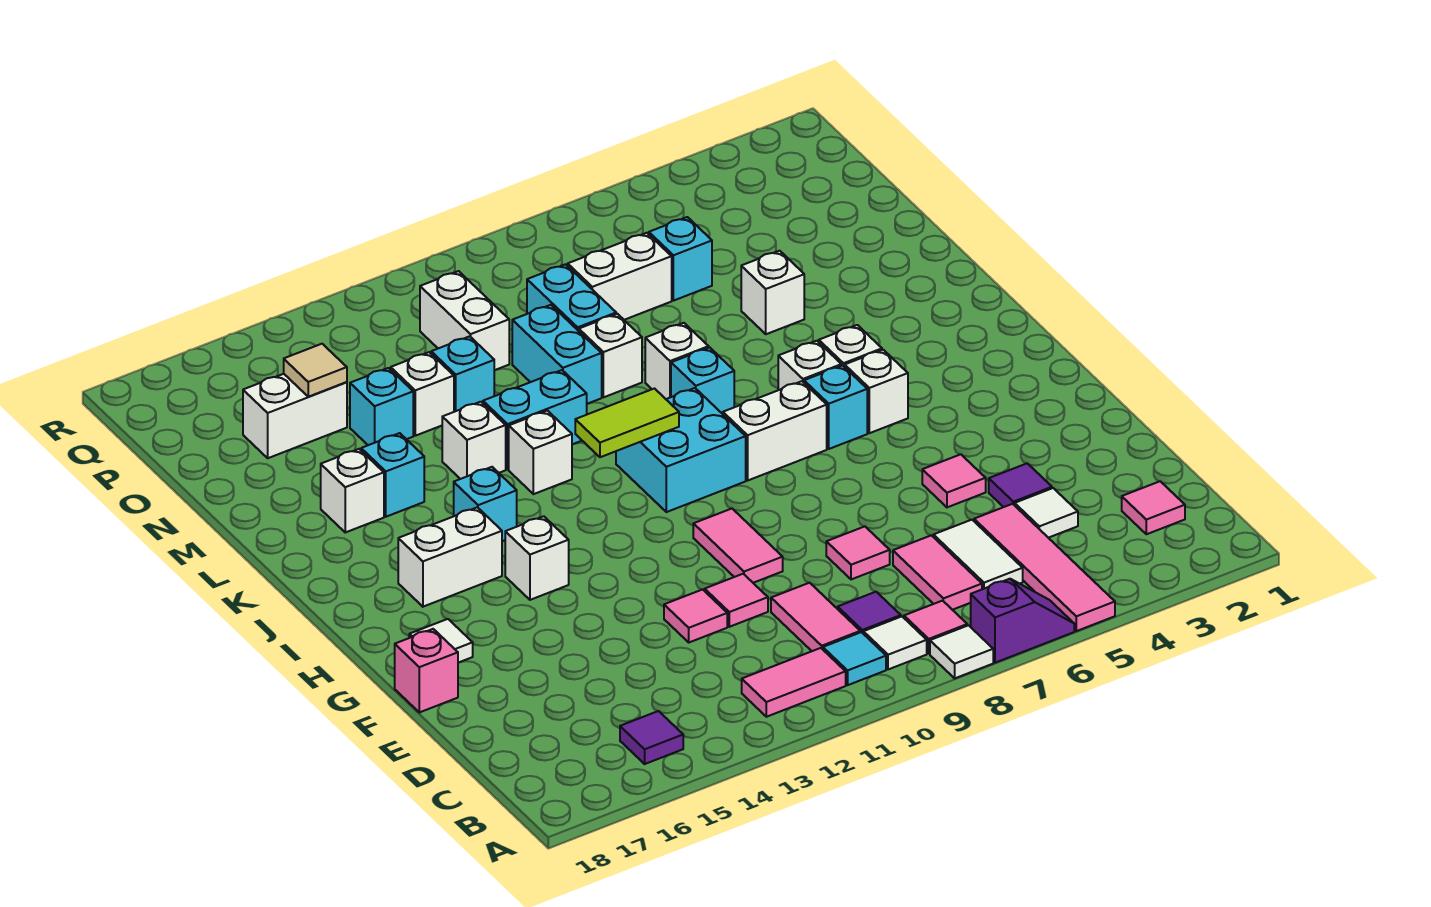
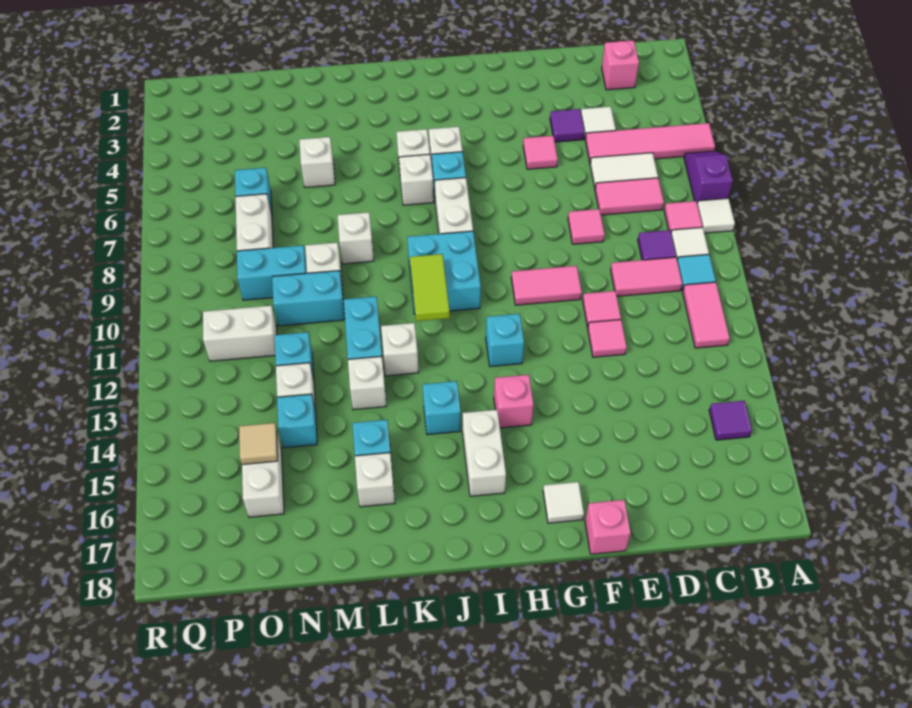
pink 1x1 tile [1122,481,1185,534] -> pink 1x1 brick [602,40,639,90]
white 1x1 brick [505,516,569,600] -> pink 1x1 brick [494,375,534,428]
cyan 1x1 brick [671,347,734,414] -> cyan 1x1 brick moved to [486,314,524,366]

